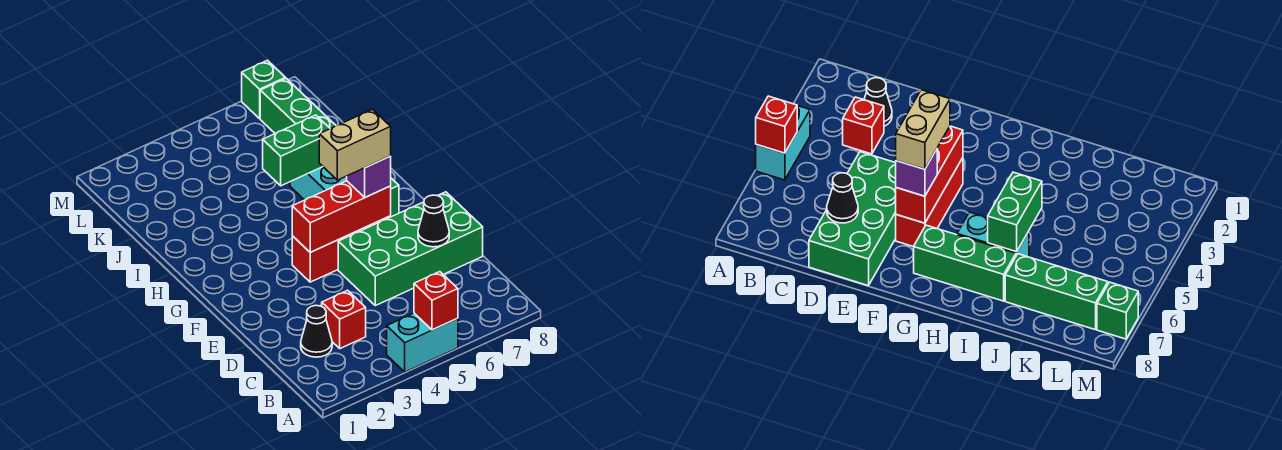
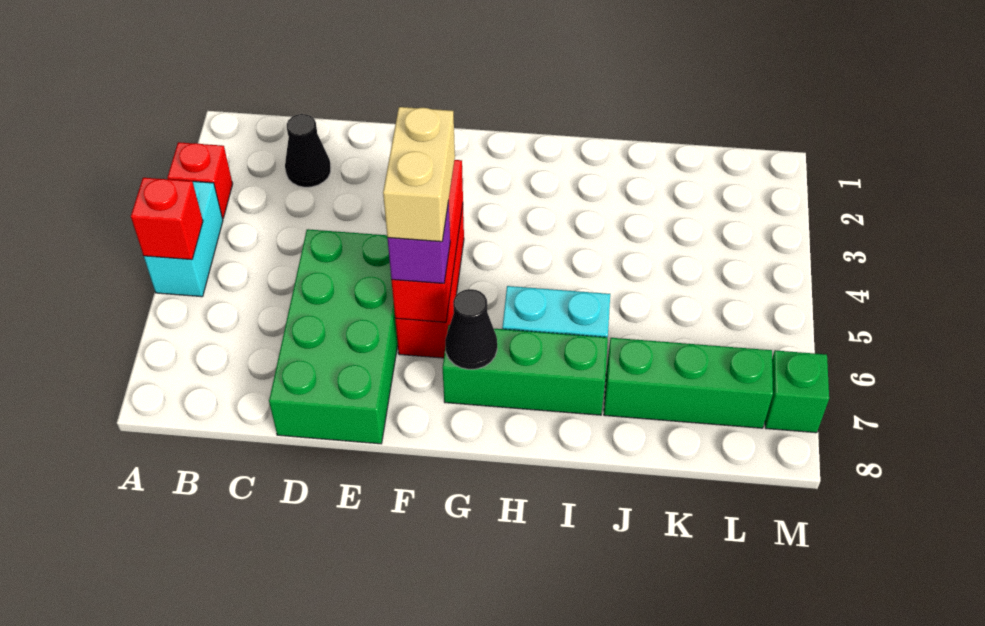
red 1x1 brick [322,290,366,348] -> red 1x1 brick moved to [167,142,233,219]
black 1x1 cone [418,195,449,247] -> black 1x1 cone moved to [445,289,497,369]
green 1x2 brick [263,115,330,186] -> none

